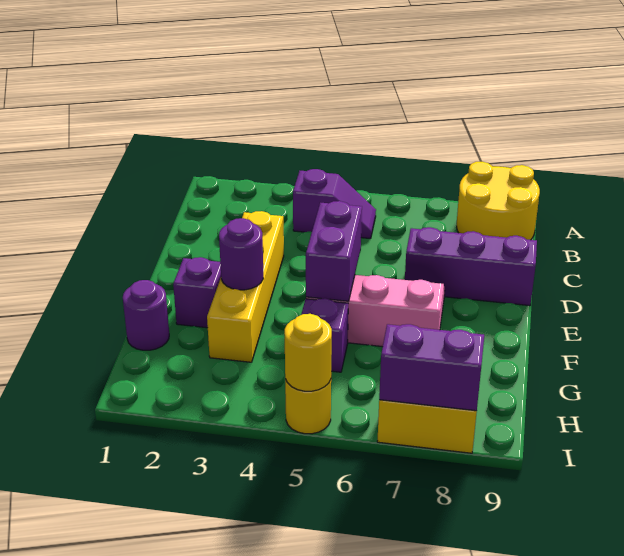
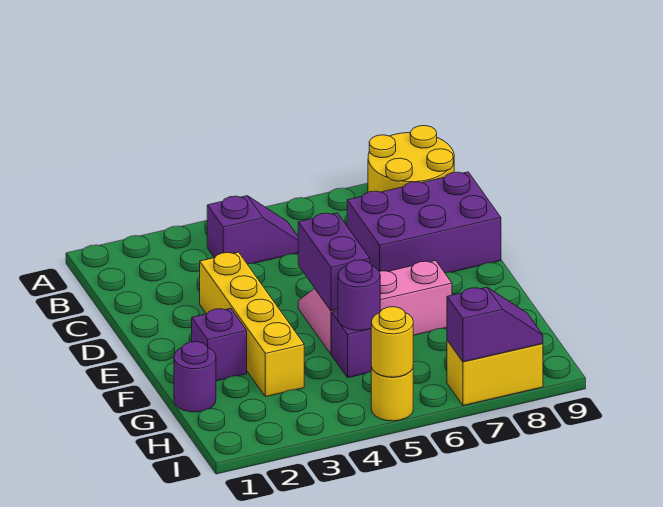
purple 1x3 brick [405,227,537,306] -> purple 2x3 brick [347,172,501,273]
purple 1x1 round brick [219,218,263,290] -> purple 1x1 round brick moved to [338,260,380,330]
purple 1x2 brick [379,324,484,411] -> purple 1x2 slope [447,287,543,362]

